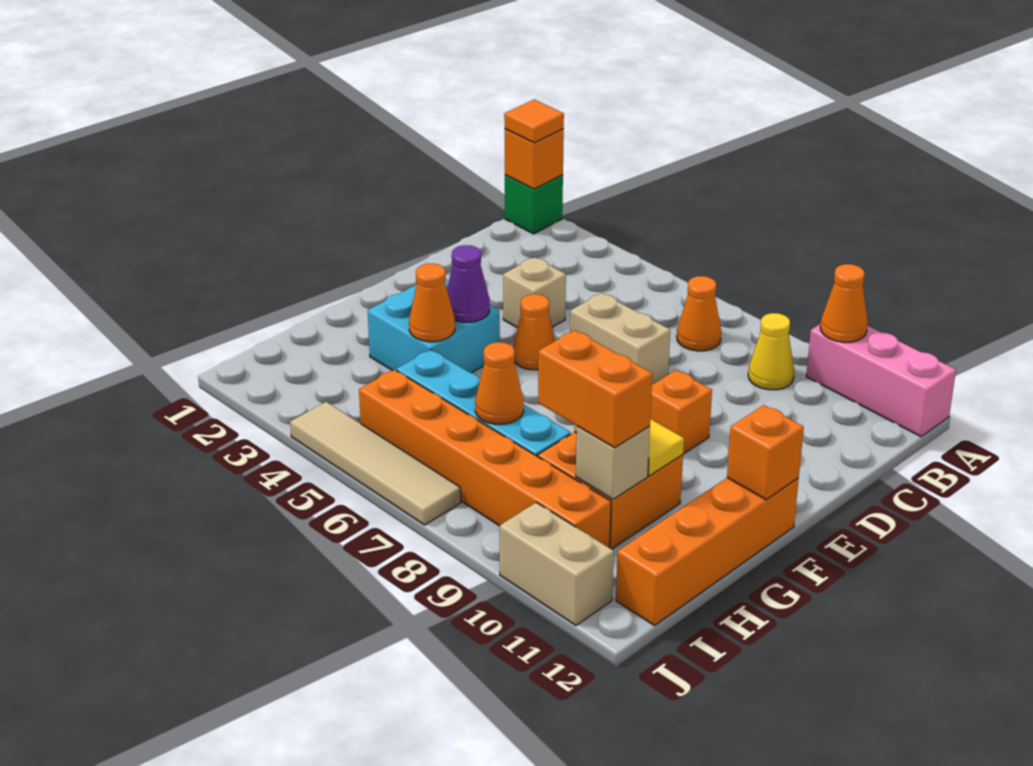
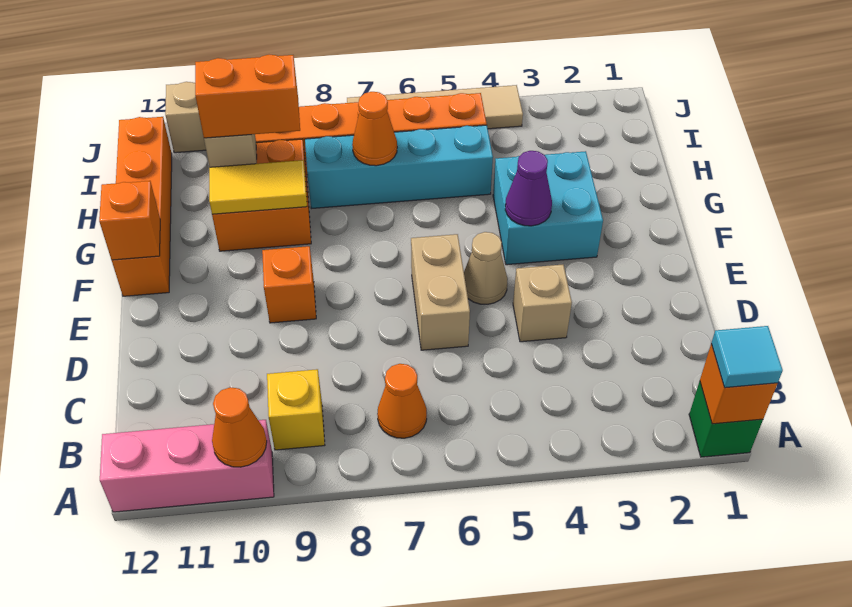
orange 1x1 tile [504,100,564,143] -> cyan 1x1 tile [711,326,783,388]
yellow 1x1 cone [748,313,794,390] -> yellow 1x1 brick [267,369,325,450]
tan 1x2 brick [570,293,670,385] -> tan 1x2 brick turned to [411,234,470,350]
orange 1x1 cone [513,294,555,370] -> tan 1x1 cone [464,232,508,304]
orange 1x1 cone [409,264,455,342] -> none

